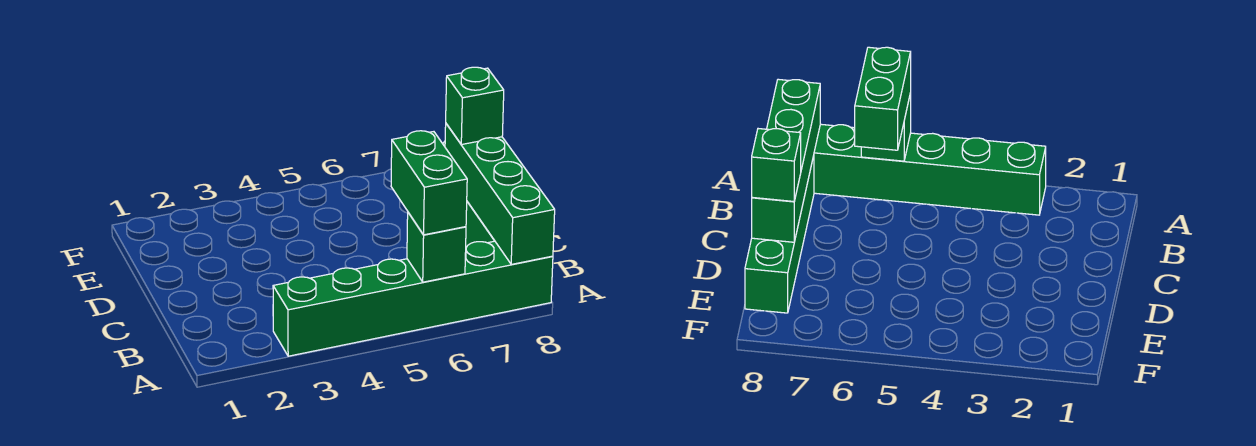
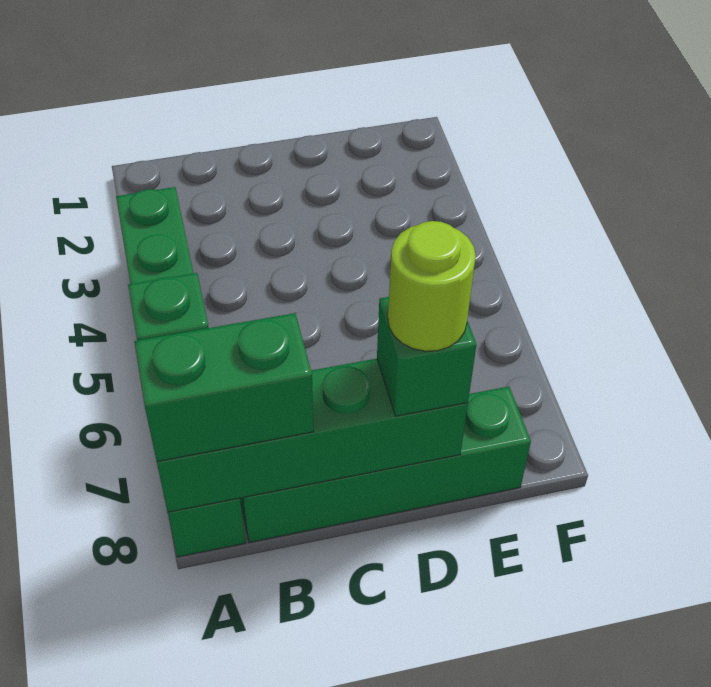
green 1x2 brick [391,131,467,235] -> green 1x2 brick moved to [134,313,314,462]
none -> lime 1x1 round brick [388,221,476,351]

